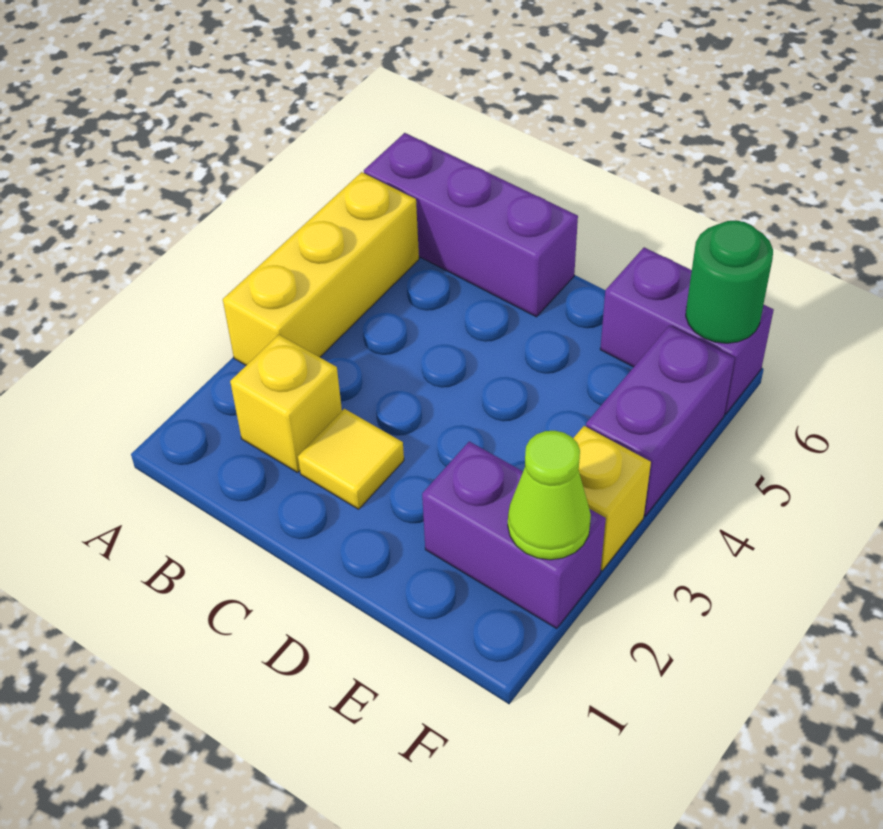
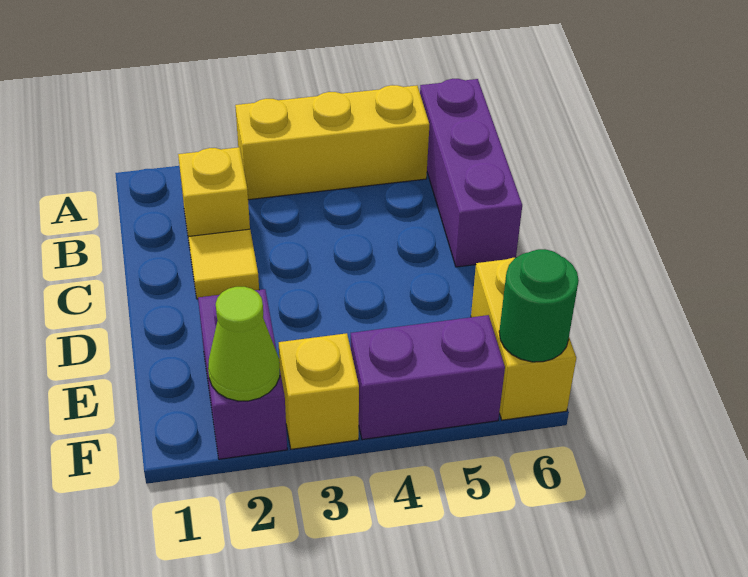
purple 1x2 brick [600,247,774,414] -> yellow 1x2 brick [471,258,576,420]

